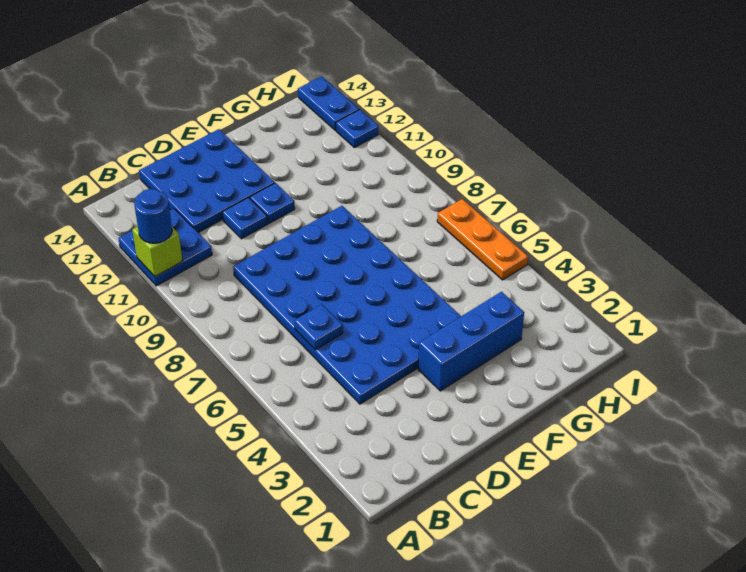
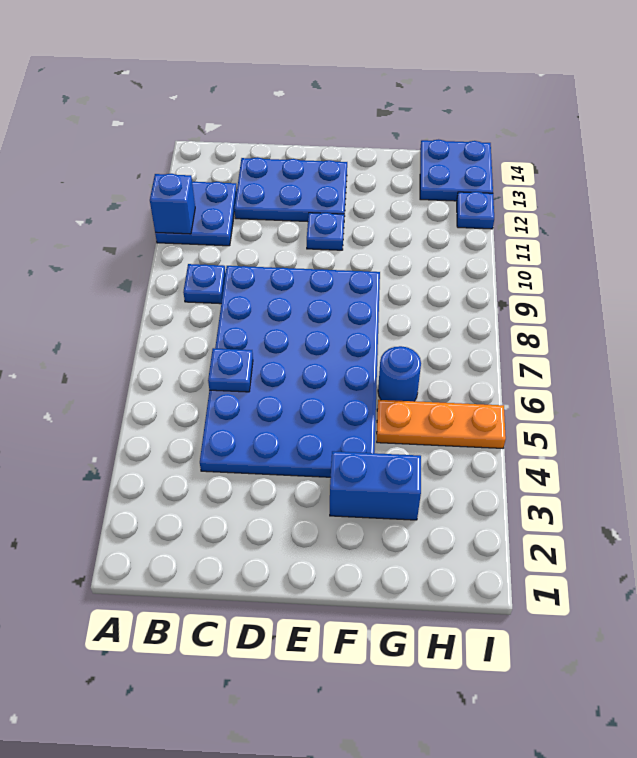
lime 1x1 brick [132,227,183,277] -> blue 1x1 brick [150,173,195,234]
blue 1x1 round brick [134,189,172,243] -> blue 1x1 round brick moved to [378,346,421,401]
blue 3x3 plate [139,129,275,233] -> blue 2x3 plate [235,157,347,222]
blue 1x1 plate [222,198,268,239] -> blue 1x1 plate moved to [183,264,226,304]
blue 1x3 brick [418,292,524,391] -> blue 1x2 brick [330,451,421,520]
orange 1x3 plate [437,199,528,280] -> orange 1x3 plate turned to [377,400,506,448]
blue 1x2 plate [298,76,359,130] -> blue 2x2 plate [420,139,493,201]

